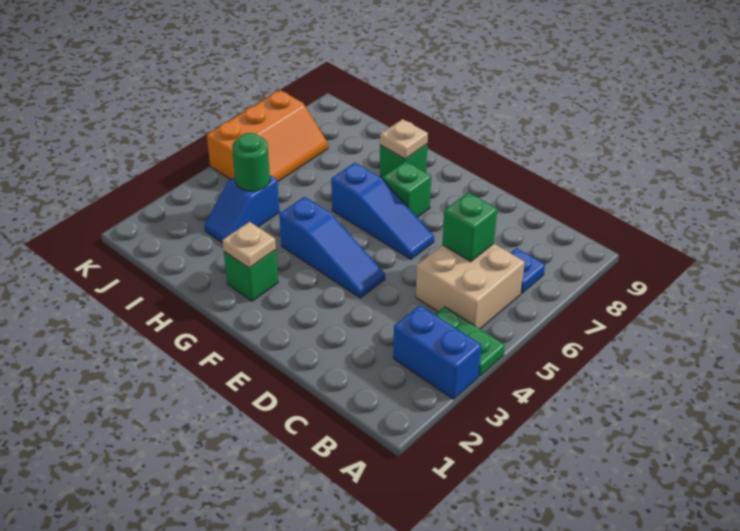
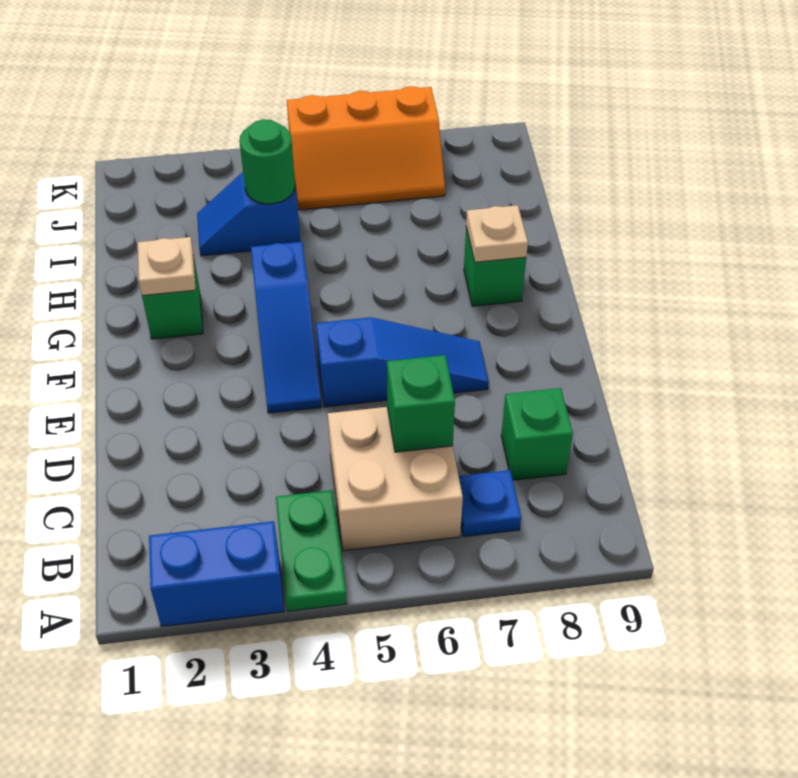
blue 1x2 brick [393,305,481,399] -> blue 1x2 brick turned to [149,521,284,627]
blue 1x3 slope [331,163,434,259] -> blue 1x3 slope turned to [316,317,489,407]
green 1x1 brick [383,161,431,217] -> green 1x1 brick moved to [501,388,573,480]

